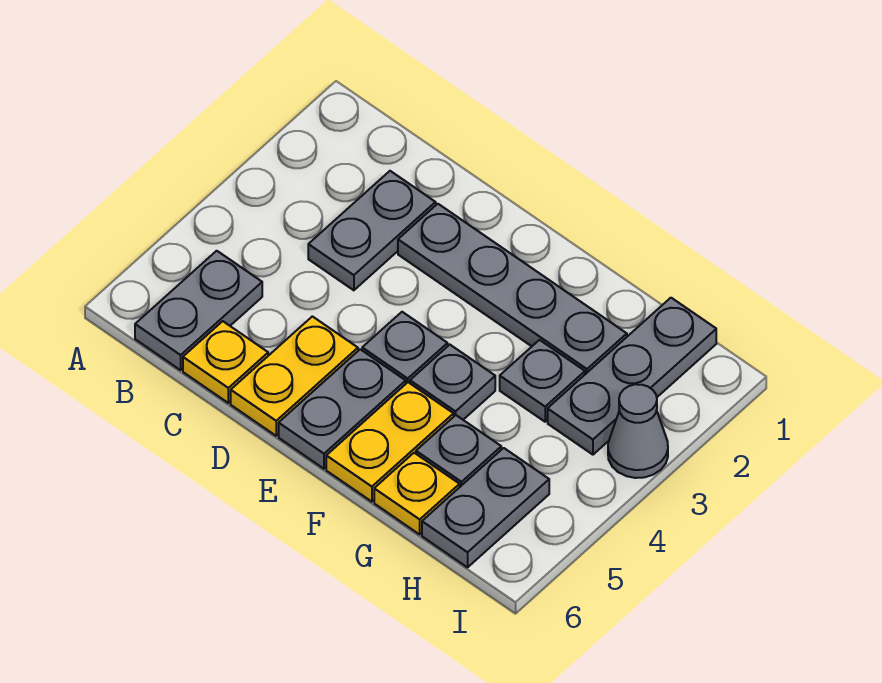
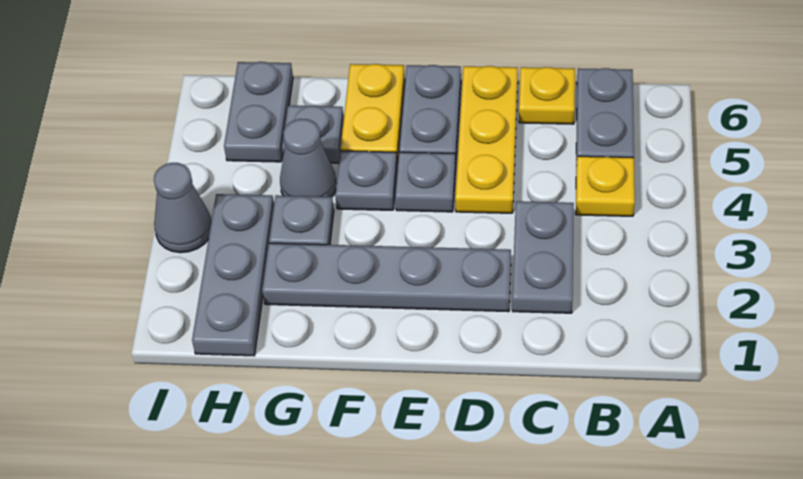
yellow 1x2 plate [231,316,358,436] -> yellow 1x3 plate [455,66,518,213]
none -> grey 1x1 cone [280,119,336,197]
yellow 1x1 plate [374,453,460,534] -> yellow 1x1 plate moved to [576,156,635,216]

